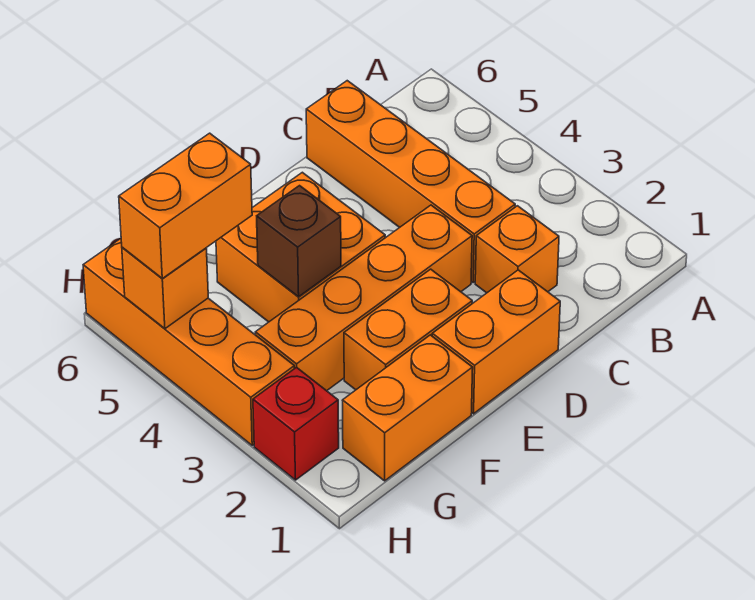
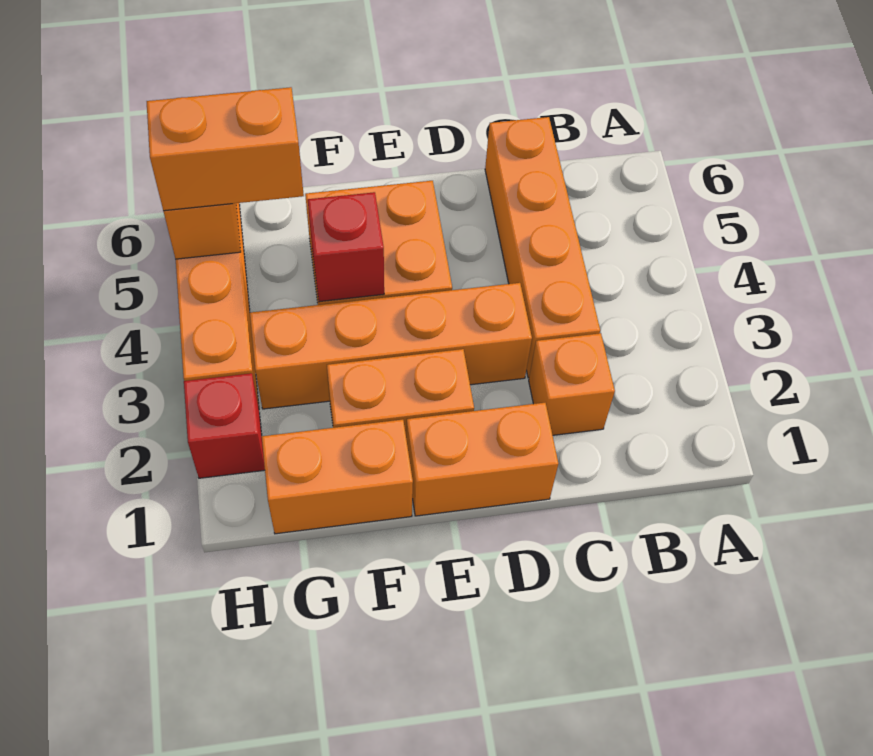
brown 1x1 brick [257,186,341,297] -> red 1x1 brick [308,192,384,302]

